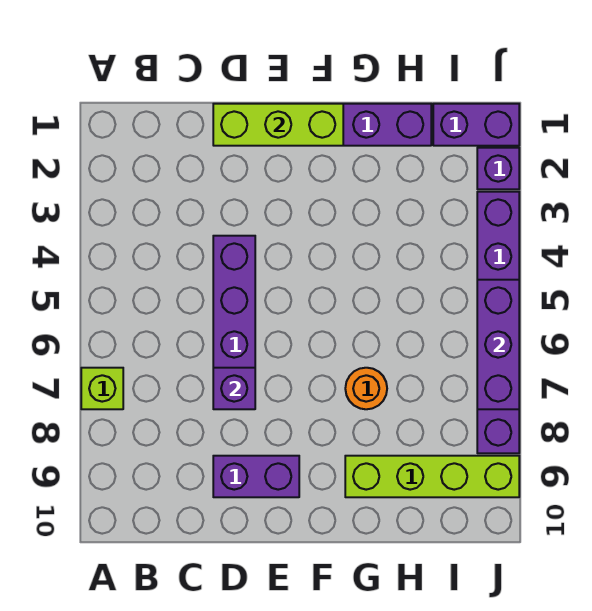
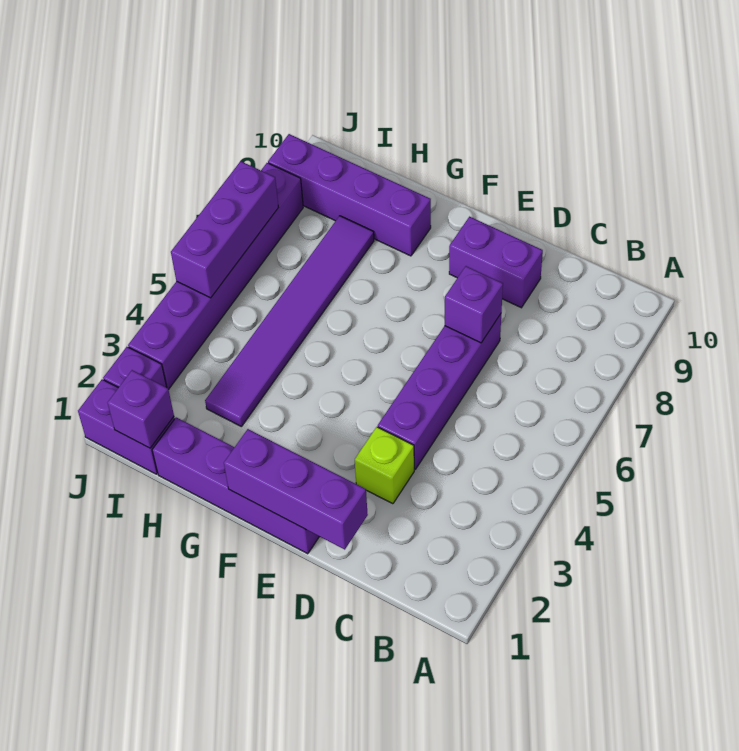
lime 1x1 brick [81,368,123,409] -> lime 1x1 brick moved to [355,427,414,504]
lime 1x3 brick [213,104,343,146] -> purple 1x3 brick [224,429,368,550]
orange 1x1 round brick [345,368,387,409] -> none
lime 1x4 brick [345,456,519,497] -> purple 1x4 brick [268,134,431,256]
none -> purple 1x6 tile [205,216,374,427]
none -> purple 1x1 brick [108,370,174,448]

